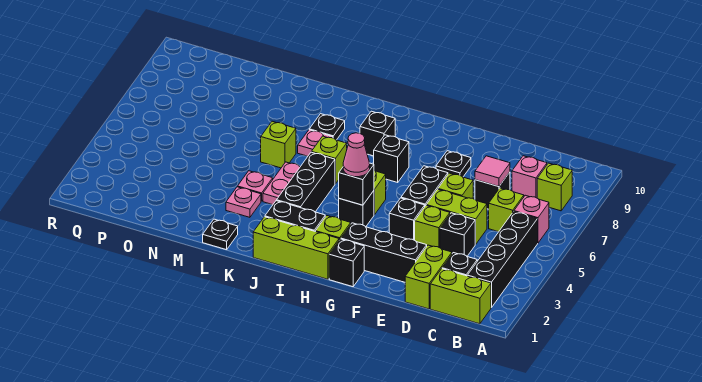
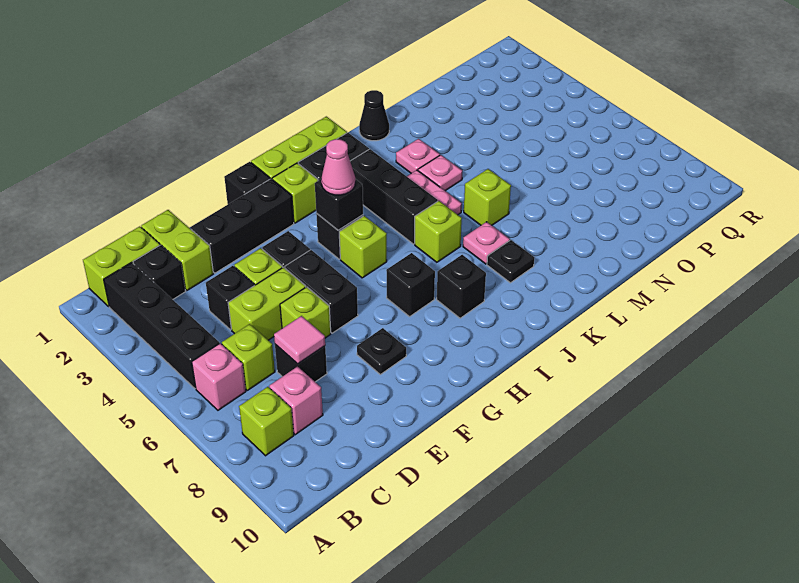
black 1x1 plate [203,219,238,250] -> black 1x1 cone [359,90,389,141]

